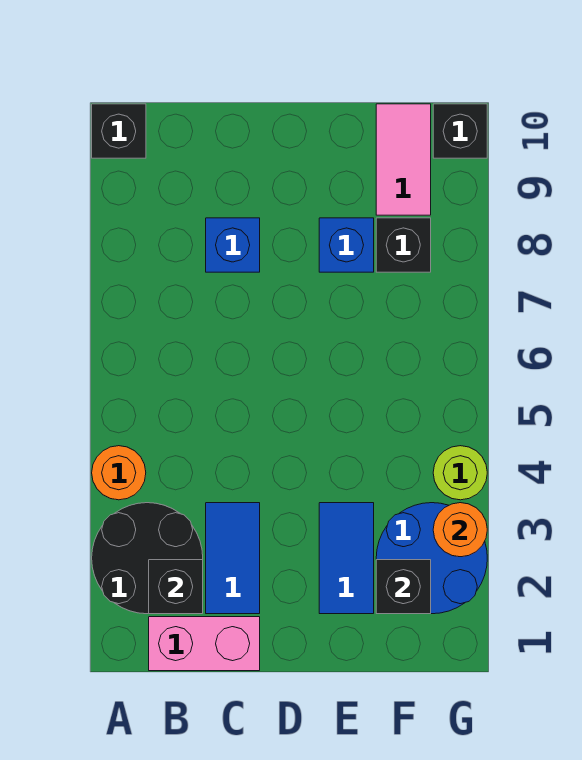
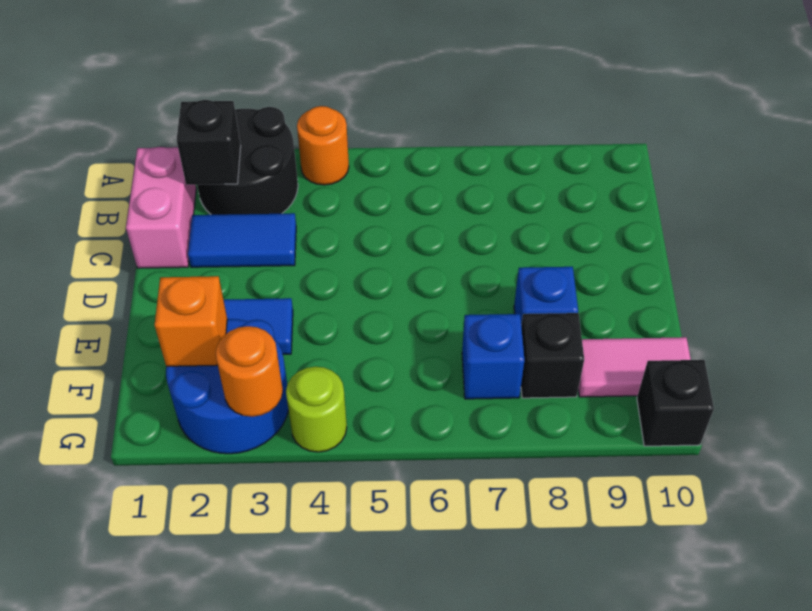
black 1x1 brick [92,104,146,158] -> none
blue 1x1 brick [206,218,260,272] -> blue 1x1 brick moved to [462,314,524,399]
black 1x1 brick [376,560,431,614] -> orange 1x1 brick [155,276,227,366]

